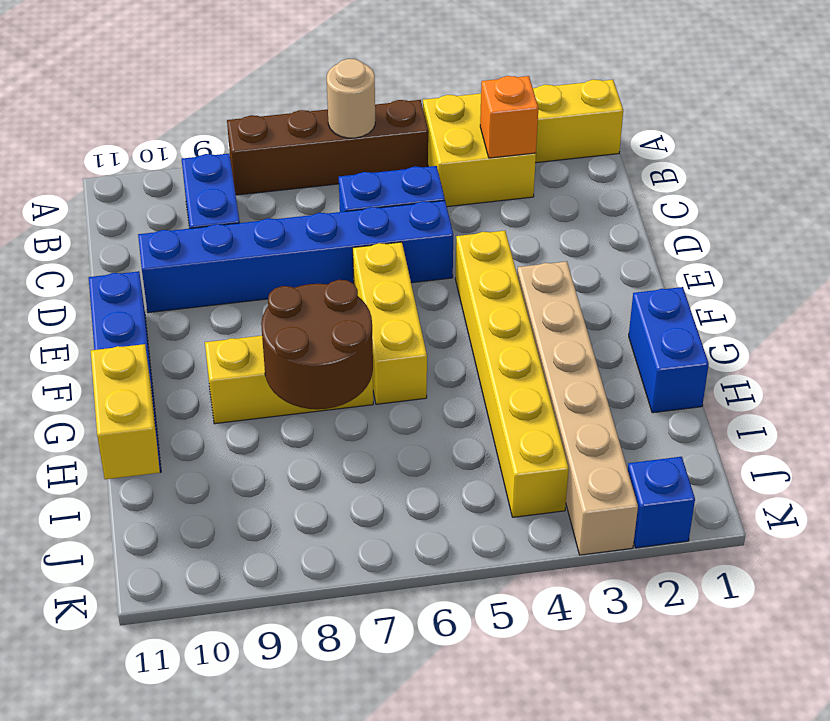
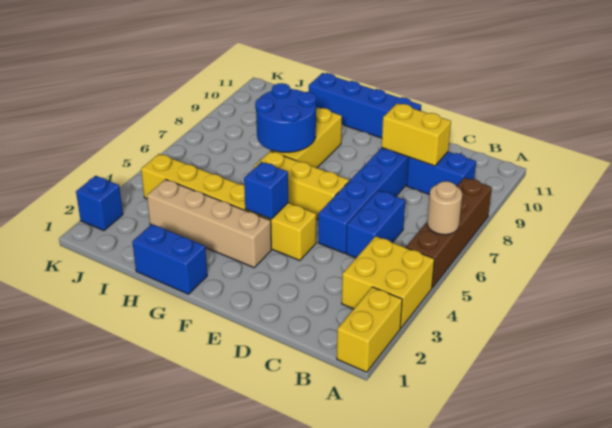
orange 1x1 brick [480,76,538,158] -> none
tan 1x6 brick [517,261,638,555] -> tan 1x4 brick [147,179,271,267]
none -> blue 1x1 brick [244,162,288,219]
brown 2x2 round brick [261,280,373,409] -> blue 2x2 round brick [255,83,316,152]
yellow 1x2 brick [91,344,160,479] -> yellow 1x2 brick moved to [381,103,451,166]

